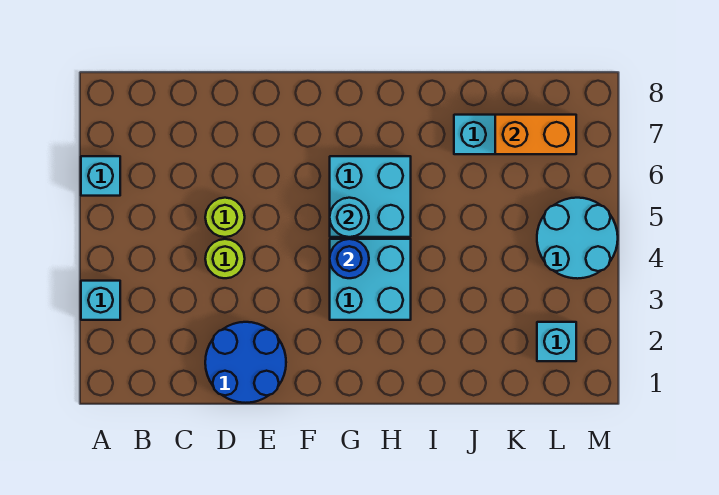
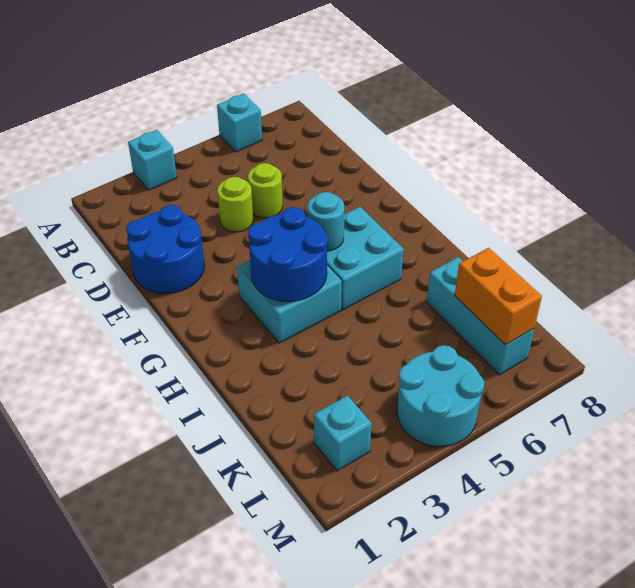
blue 1x1 round brick [330,239,369,278] -> blue 2x2 round brick [248,207,328,301]

